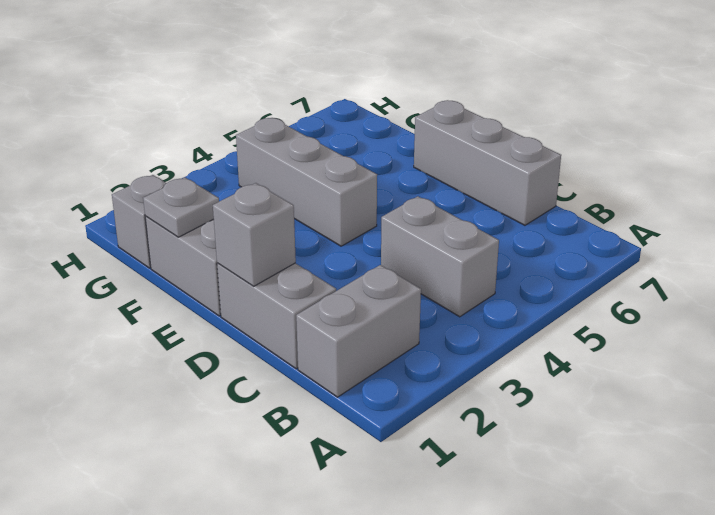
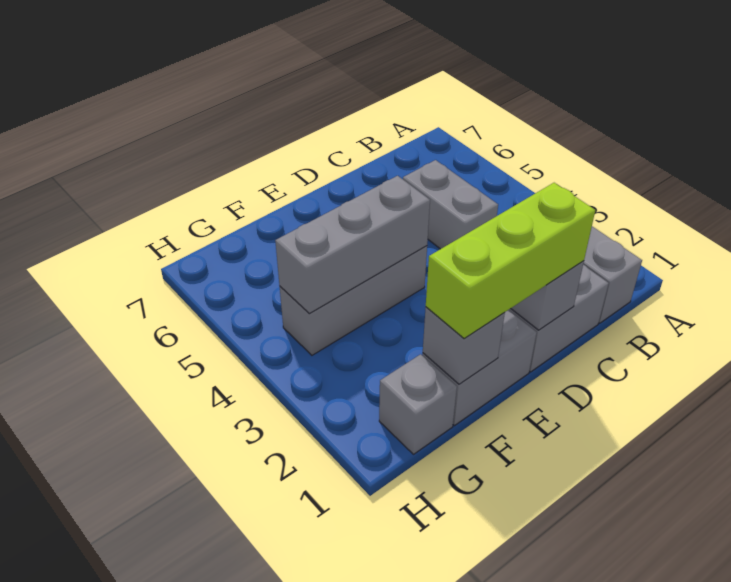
grey 1x2 brick [381,196,499,317] -> grey 1x2 brick turned to [403,160,498,249]
grey 1x3 brick [414,100,561,225] -> grey 1x3 brick moved to [275,176,430,314]
none -> lime 1x3 brick [426,183,595,339]
grey 1x1 plate [143,177,219,237] -> grey 1x1 brick [423,307,505,384]

